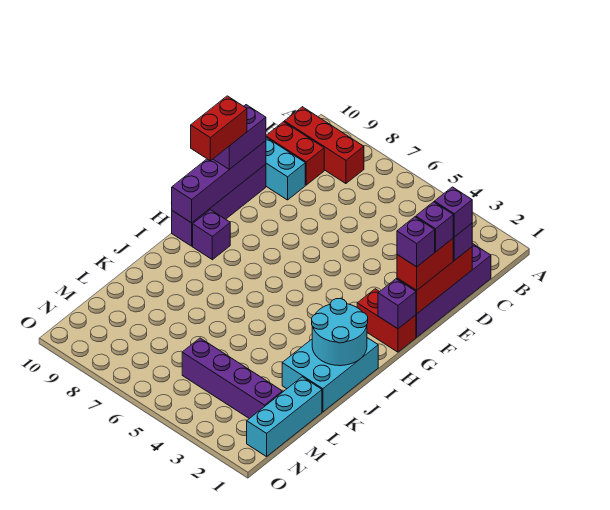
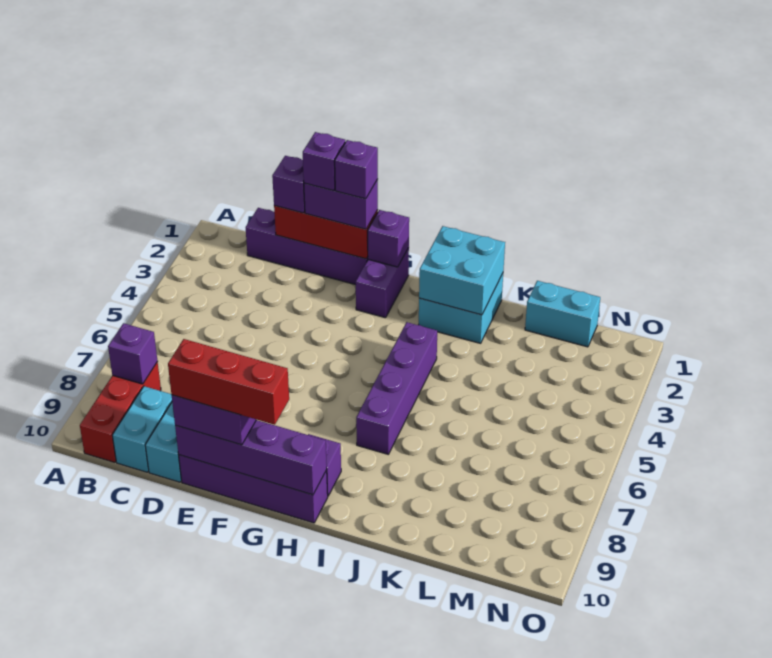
red 1x2 brick [266,122,324,185] -> cyan 1x2 brick [112,386,172,472]
purple 1x1 brick [434,187,472,237] -> purple 1x1 brick moved to [108,323,158,384]
red 1x2 brick [397,239,453,290] -> purple 1x2 brick [304,179,378,229]
red 1x2 brick [191,96,247,161] -> red 1x3 brick [168,339,289,425]
red 1x2 brick [357,289,416,352] -> purple 1x2 brick [355,247,409,318]
cyan 2x3 brick [282,338,378,412] -> cyan 2x2 brick [419,273,503,343]
cyan 2x2 round brick [312,299,368,366] -> cyan 2x2 brick [419,226,505,315]
cyan 1x3 brick [247,377,322,457] -> cyan 1x2 brick [525,281,600,347]
purple 1x4 brick [182,338,282,419] -> purple 1x4 brick moved to [356,322,437,454]

